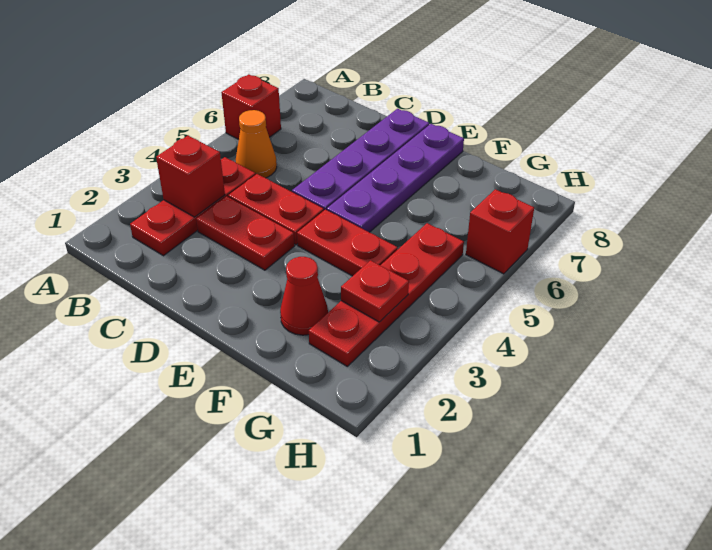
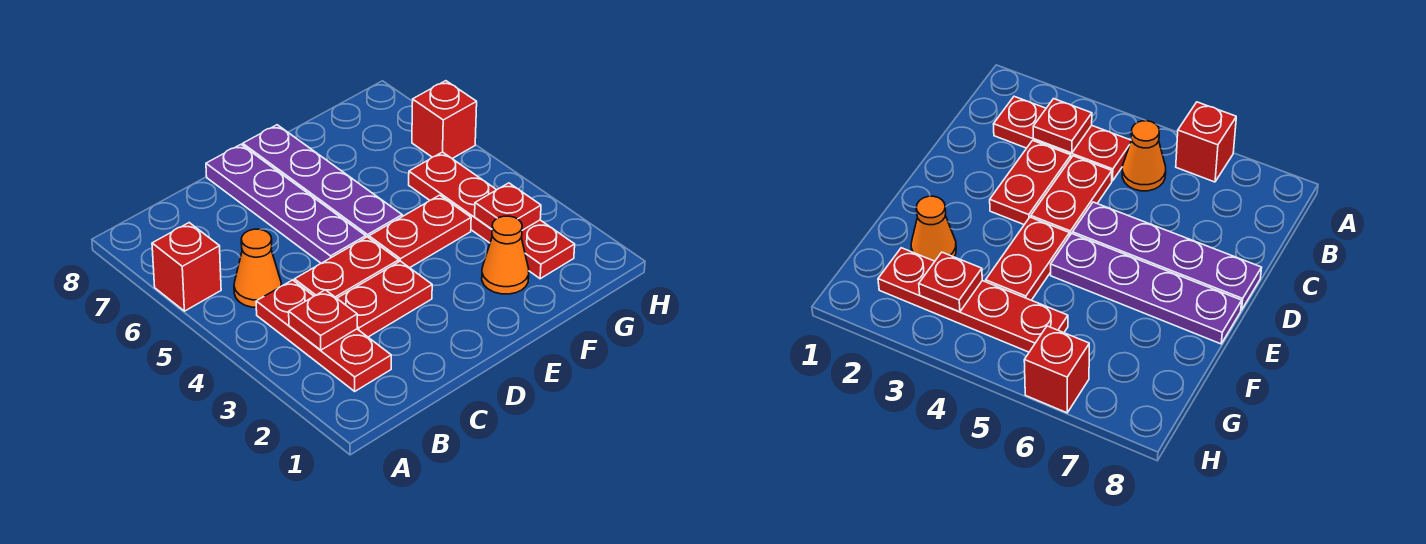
red 1x1 brick [156,136,225,217] -> red 1x1 plate [289,290,357,350]
red 1x1 cone [280,257,328,335] -> orange 1x1 cone [482,216,529,294]

